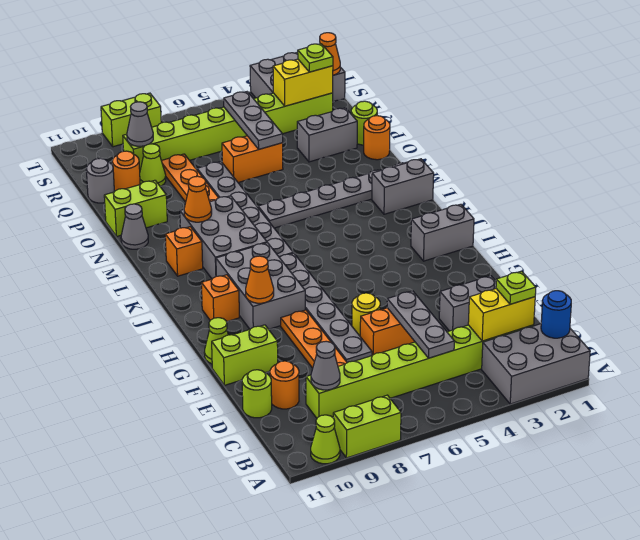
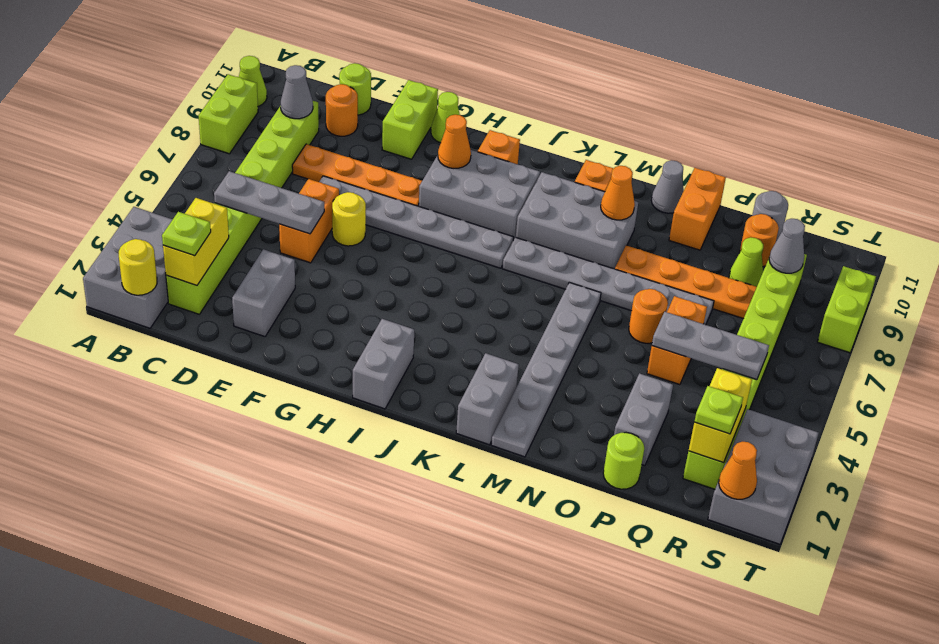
blue 1x1 round brick [541,291,571,338] -> yellow 1x1 round brick [119,239,157,295]
orange 1x1 round brick [364,116,390,160] -> orange 1x1 round brick moved to [629,289,668,343]
lime 1x2 brick [104,180,167,237] -> orange 1x2 brick [669,168,726,250]

